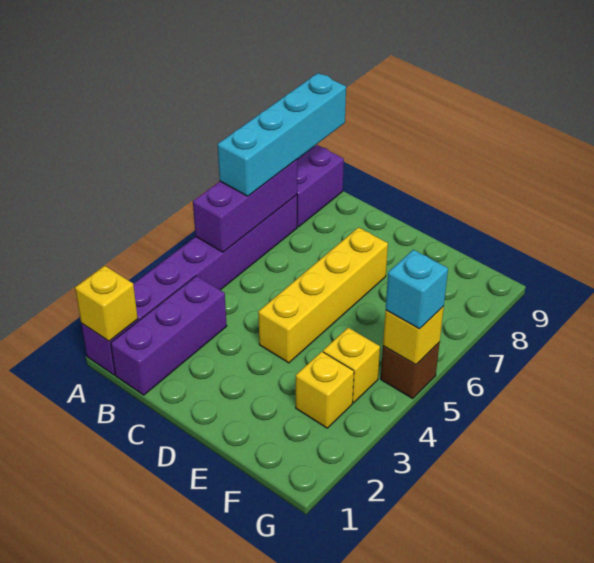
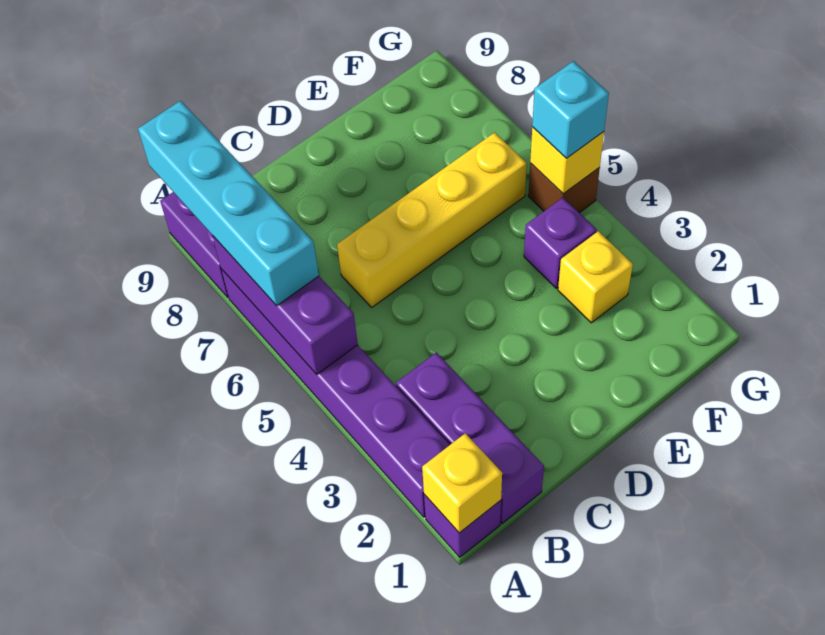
yellow 1x4 brick [258,227,388,363] -> yellow 1x4 brick turned to [337,132,527,307]
yellow 1x1 brick [323,328,380,403] -> purple 1x1 brick [524,198,597,288]

